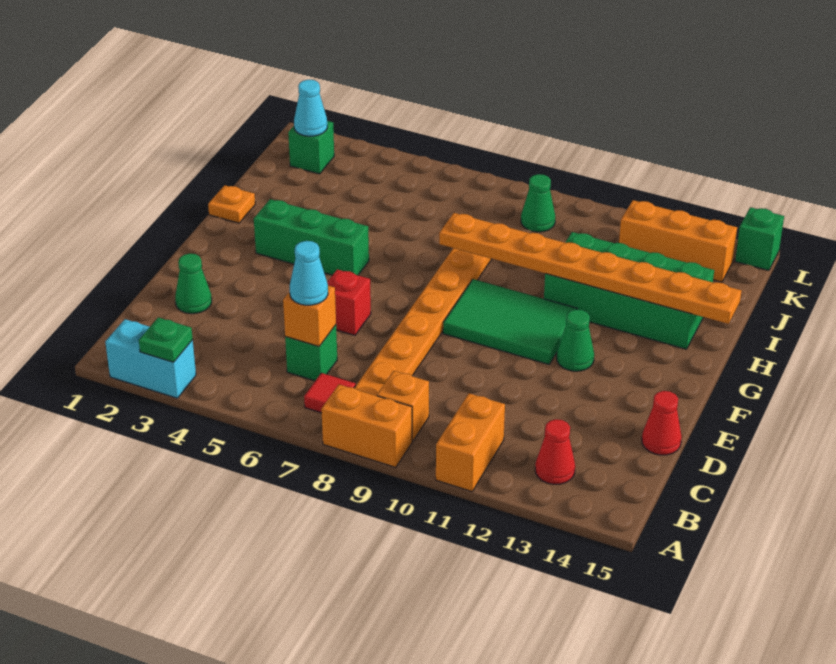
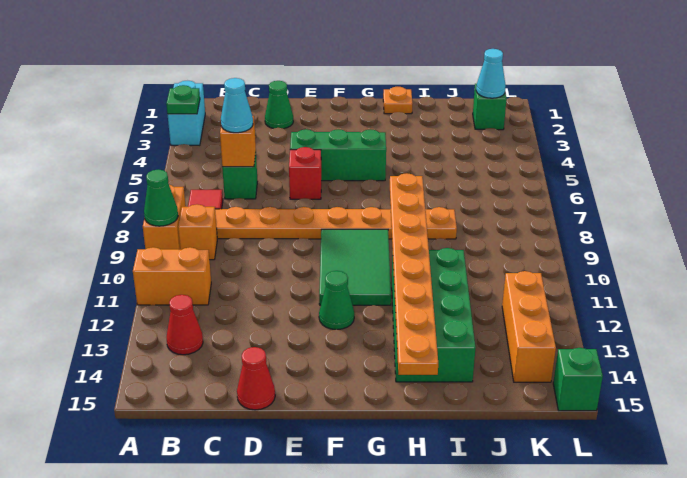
green 1x3 brick [254,199,369,275] -> green 1x3 brick turned to [290,129,386,181]
green 1x1 cone [521,174,555,232] -> green 1x1 cone moved to [144,169,178,226]

